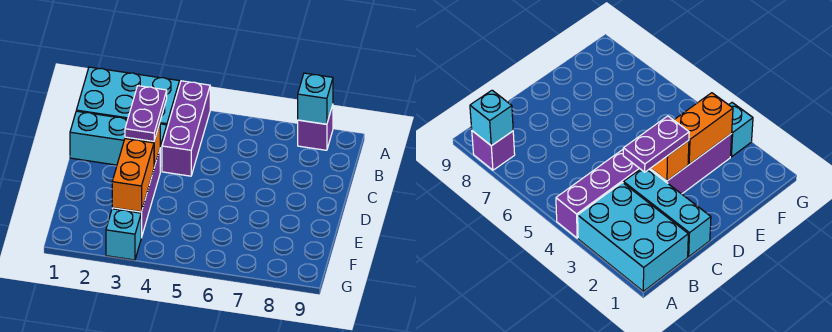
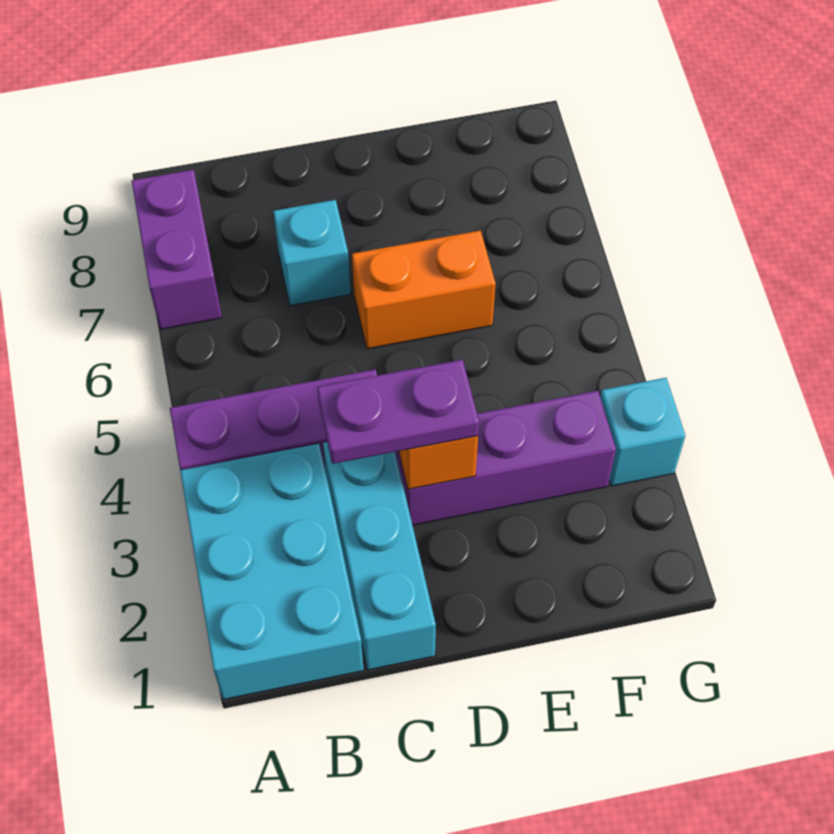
purple 1x1 brick [298,105,333,150] -> purple 1x2 brick [132,170,222,329]
cyan 1x1 brick [298,73,333,124] -> cyan 1x1 brick moved to [273,200,351,306]
orange 1x2 brick [112,139,154,212] -> orange 1x2 brick moved to [352,231,496,349]

